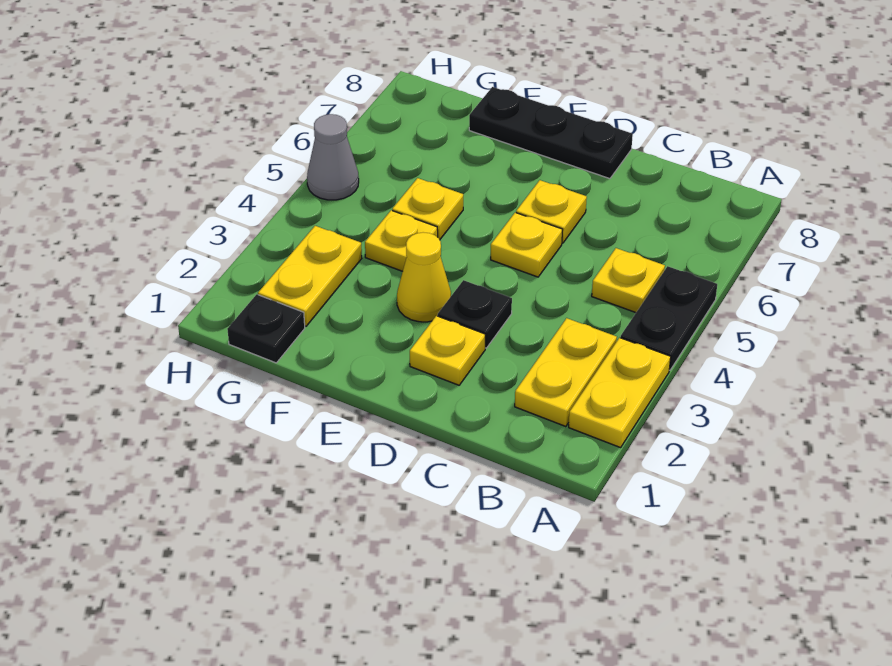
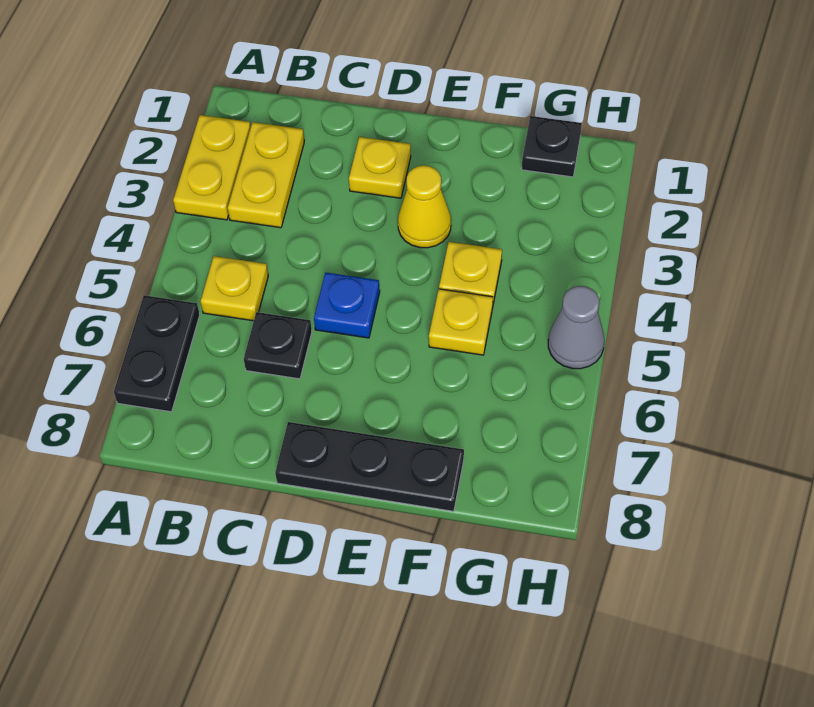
black 1x2 plate [620,266,717,370] -> black 1x2 plate moved to [114,295,200,412]
black 1x1 plate [438,280,512,348] -> black 1x1 plate moved to [244,312,312,379]
yellow 1x1 plate [491,212,563,277] -> blue 1x1 plate [314,272,380,338]
yellow 1x1 plate [516,180,587,243] -> none
yellow 1x2 plate [258,226,362,326] -> none

